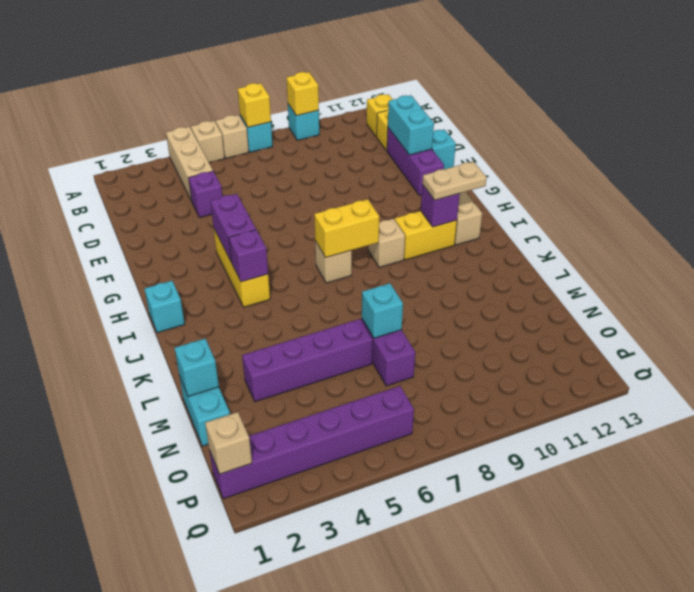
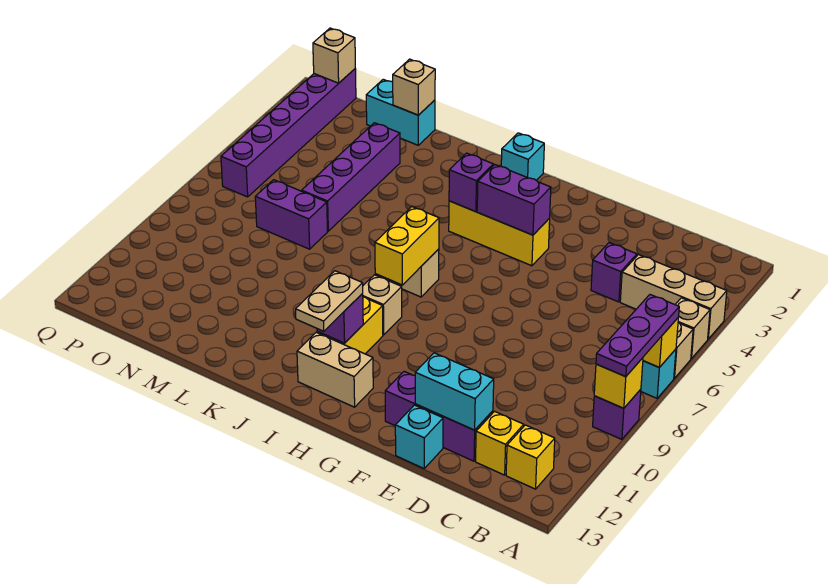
none -> purple 1x3 plate [596,295,679,377]
cyan 1x1 brick [288,104,319,140] -> purple 1x1 brick [593,389,641,439]
cyan 1x1 brick [175,339,219,397] -> tan 1x1 brick [393,59,435,115]
cyan 1x1 brick [362,283,403,338] -> none

